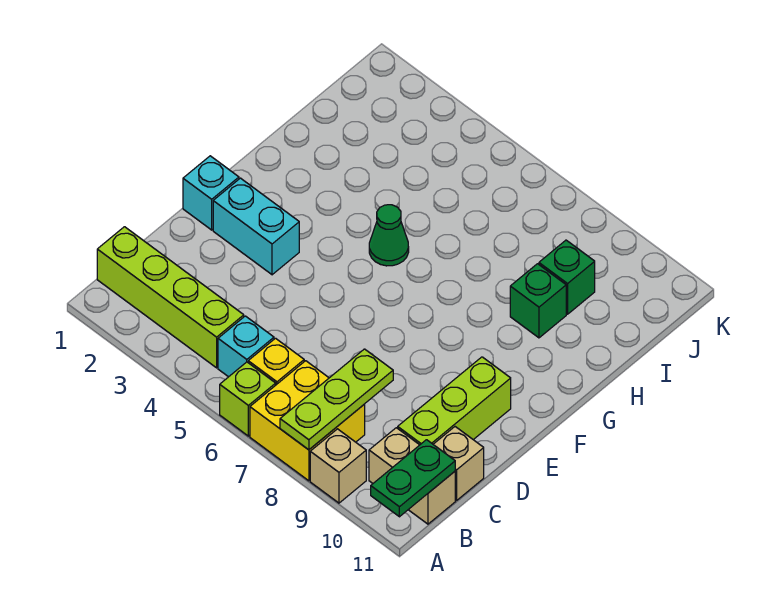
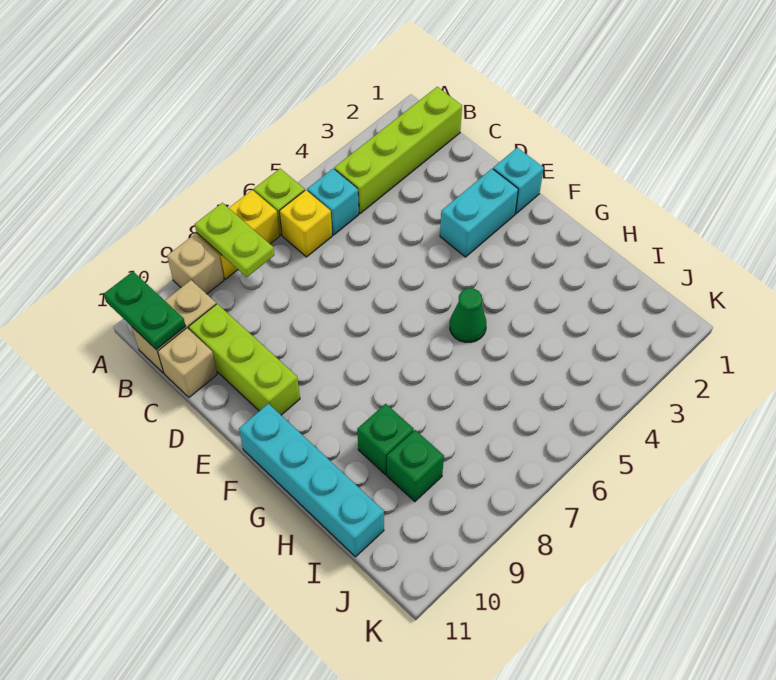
yellow 2x2 brick [250,361,365,481] -> yellow 1x2 brick [197,190,280,279]
lime 1x3 plate [280,349,393,450] -> lime 1x2 plate [195,203,274,277]
none -> cyan 1x4 brick [239,404,384,557]

